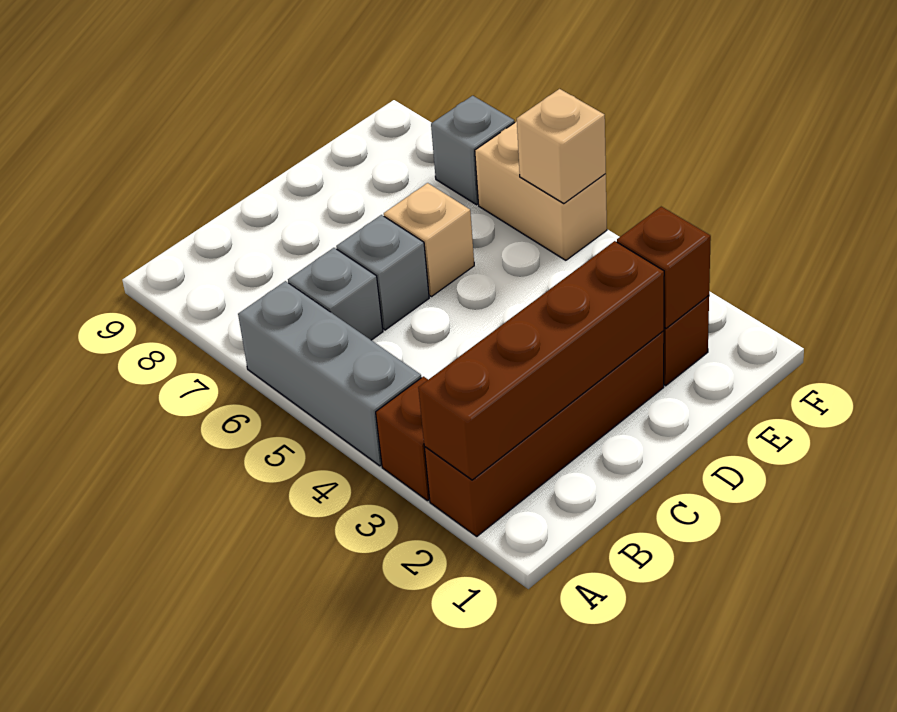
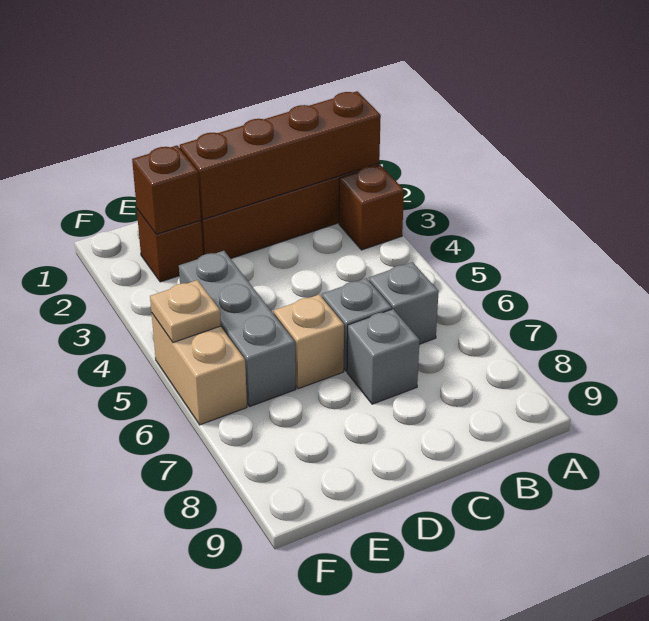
grey 1x3 brick [238,281,421,466] -> grey 1x3 brick moved to [179,251,296,407]
tan 1x1 brick [517,89,606,204] -> tan 1x1 plate [150,280,221,342]
grey 1x1 brick [431,96,515,205] -> grey 1x1 brick moved to [347,309,420,404]

